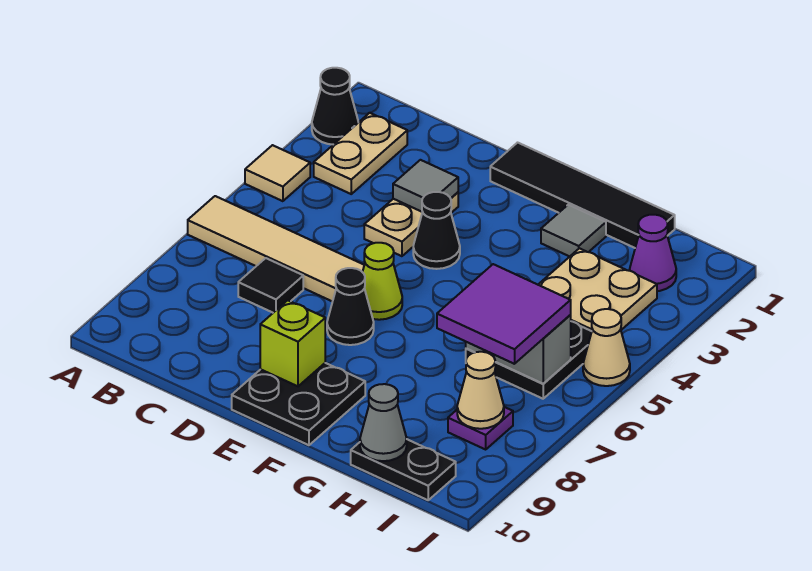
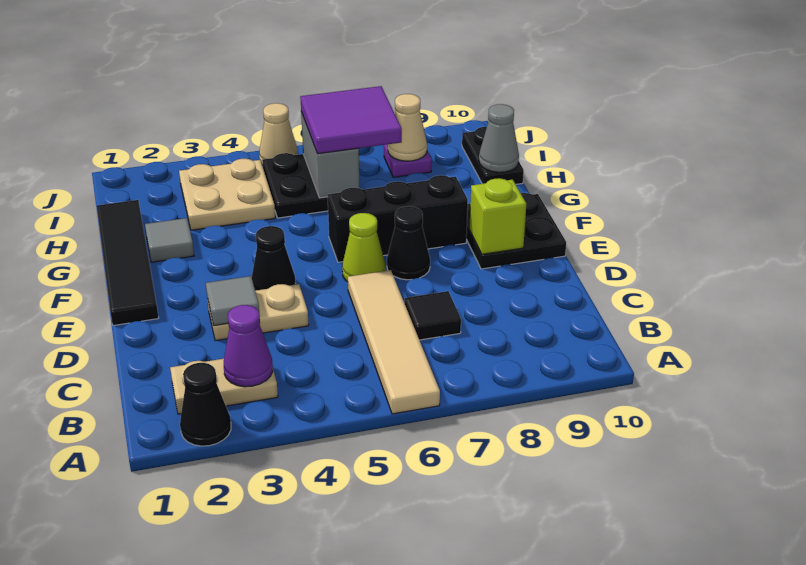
tan 1x1 tile [245,145,310,201] -> none
none -> black 1x3 brick [327,175,468,262]
purple 1x1 cone [630,215,676,291] -> purple 1x1 cone moved to [224,305,273,387]

